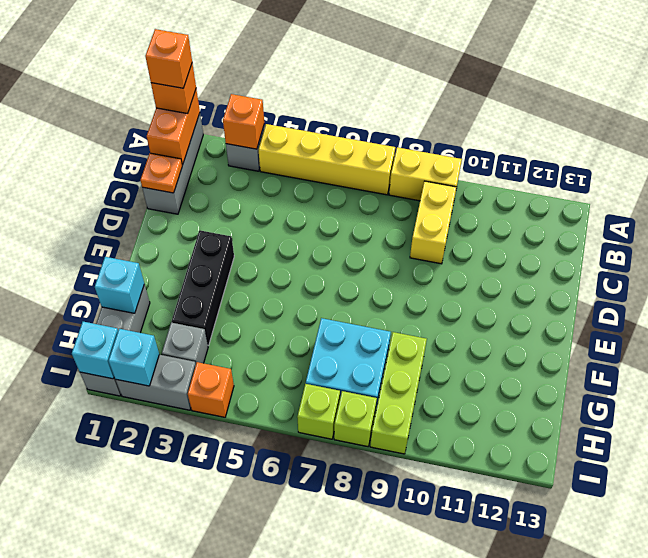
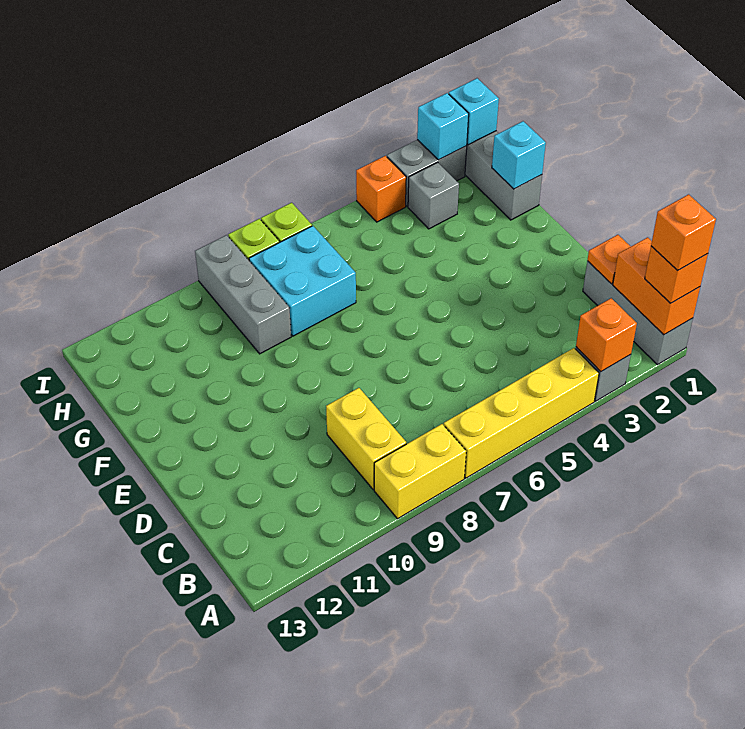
black 1x3 brick [172,230,234,346] -> none
lime 1x3 brick [370,332,427,454] -> grey 1x3 brick [195,235,291,354]

